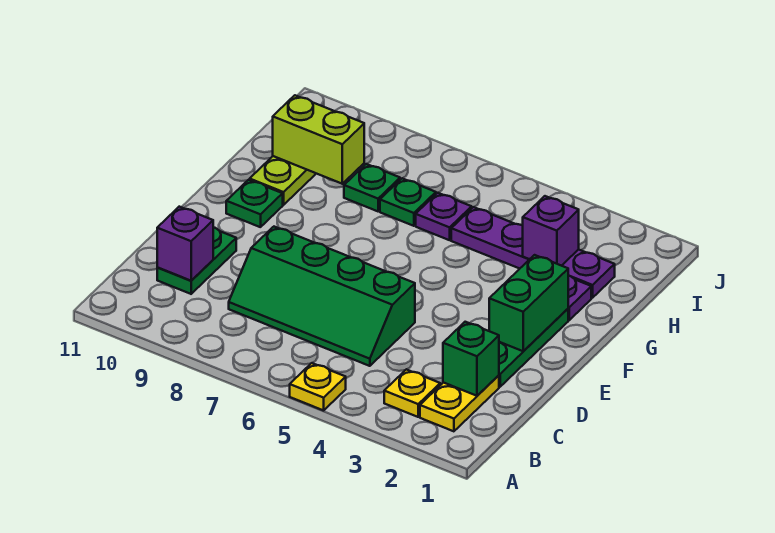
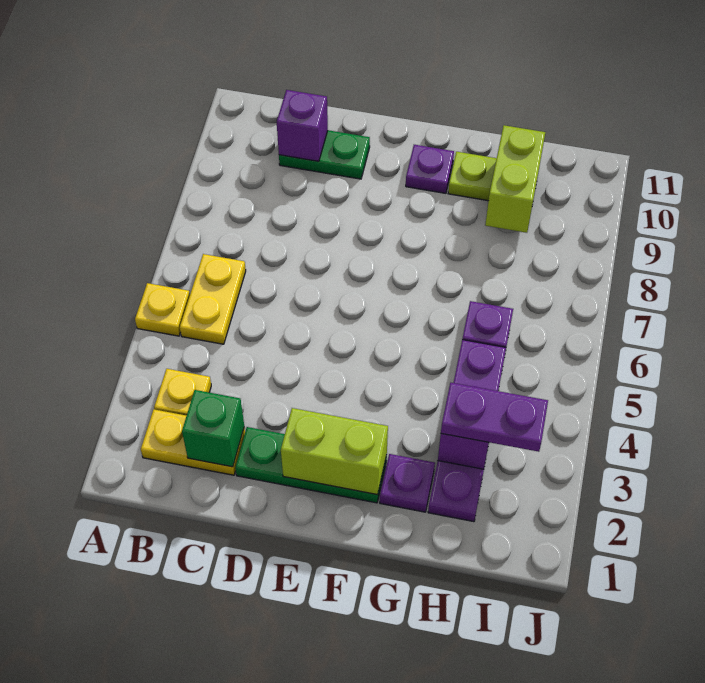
none -> yellow 1x2 plate [180,254,246,344]
green 2x4 slope [229,227,415,366] -> none
green 1x2 brick [489,255,568,351] -> lime 1x2 brick [281,408,388,495]
green 1x1 plate [226,180,283,227] -> purple 1x1 plate [406,145,454,193]
none -> purple 1x2 plate [441,383,548,452]
green 1x1 plate [380,178,436,226] -> none
green 1x1 plate [344,164,400,211] -> none

